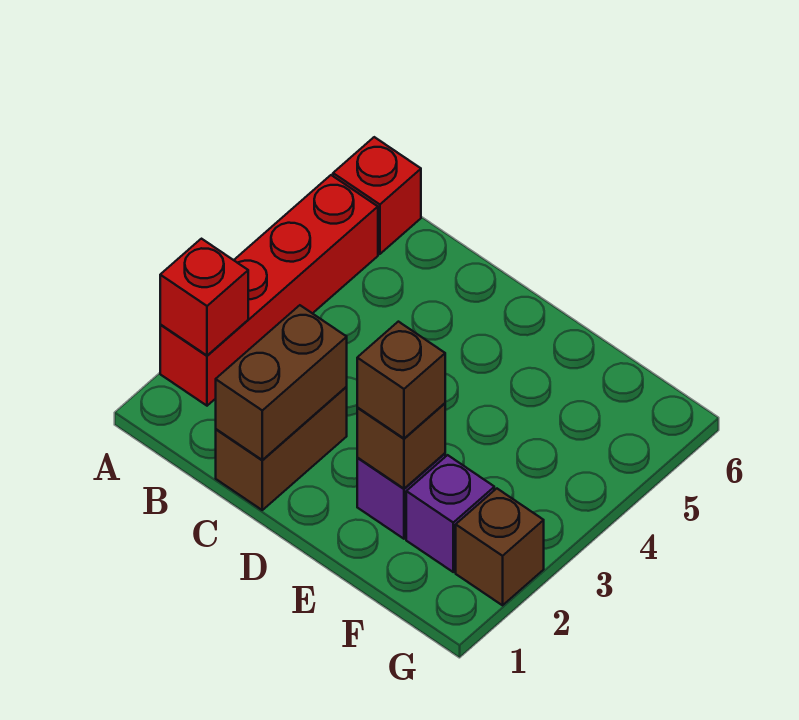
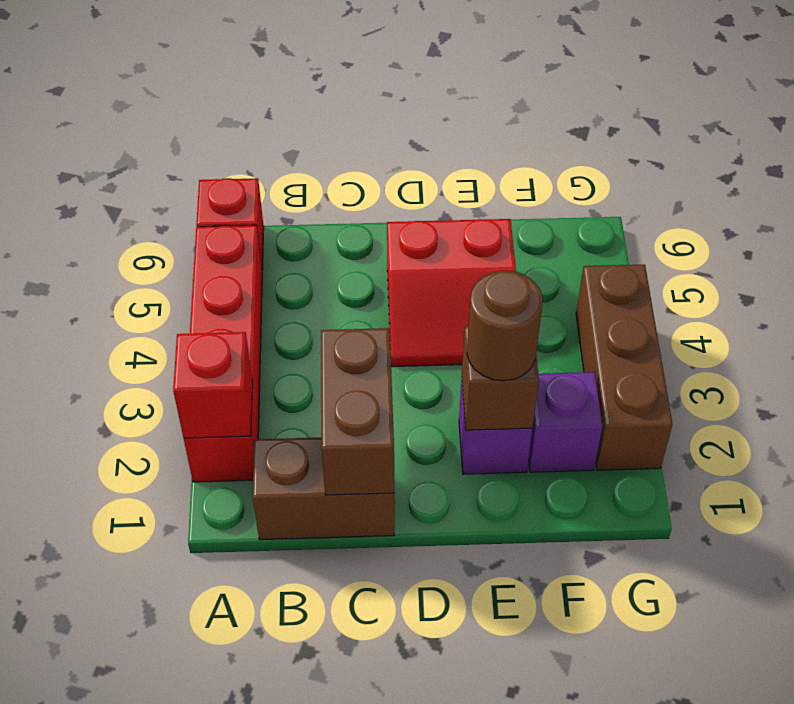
brown 1x2 brick [216,387,347,510] -> brown 1x2 brick turned to [253,437,394,540]
none -> red 2x2 slope [387,219,516,367]
brown 1x1 brick [357,322,445,438] -> brown 1x1 round brick [467,271,543,381]
brown 1x1 brick [456,489,544,605] -> brown 1x3 brick [576,265,672,470]

